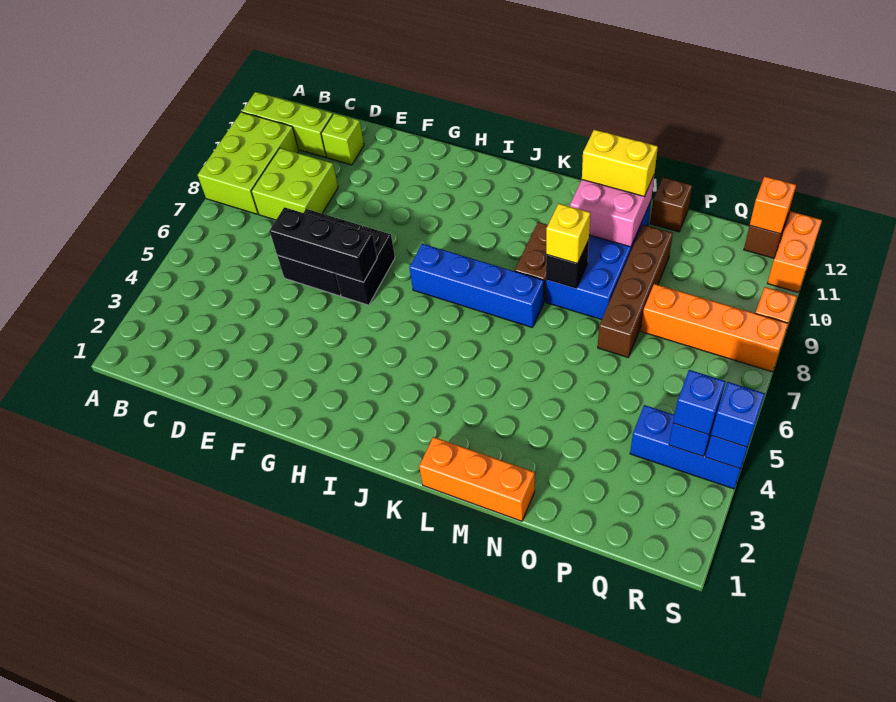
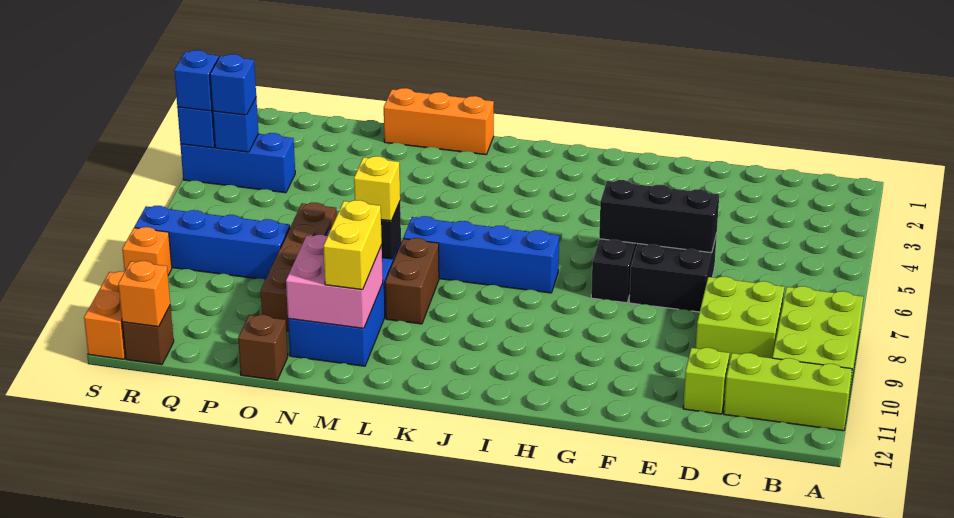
yellow 1x2 brick [582,130,658,197] -> yellow 1x2 brick turned to [323,200,382,290]
orange 1x4 brick [641,284,788,372] -> blue 1x4 brick [135,206,290,280]

